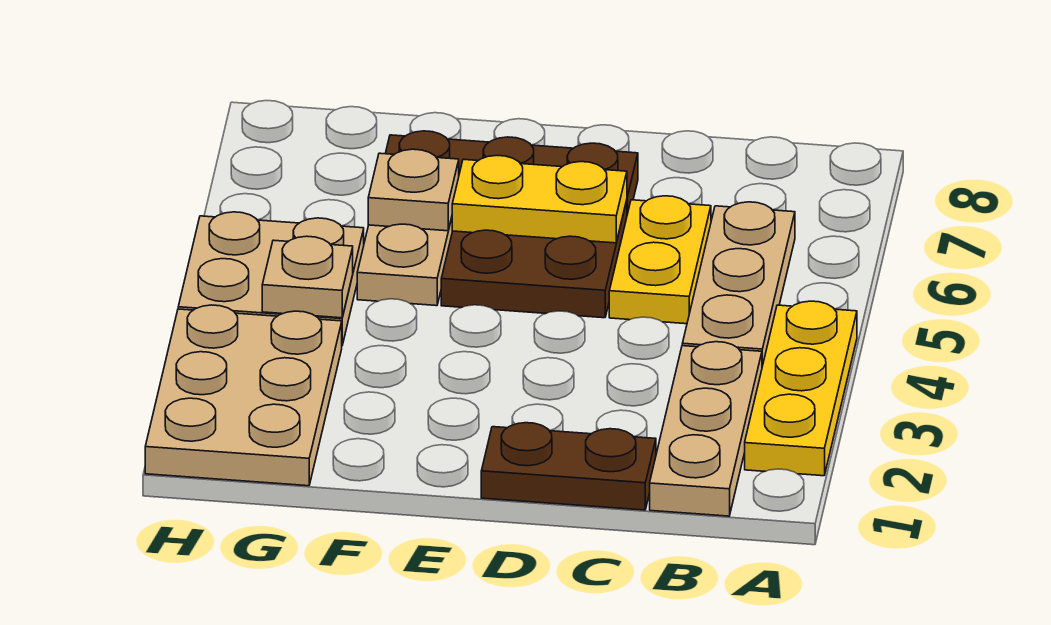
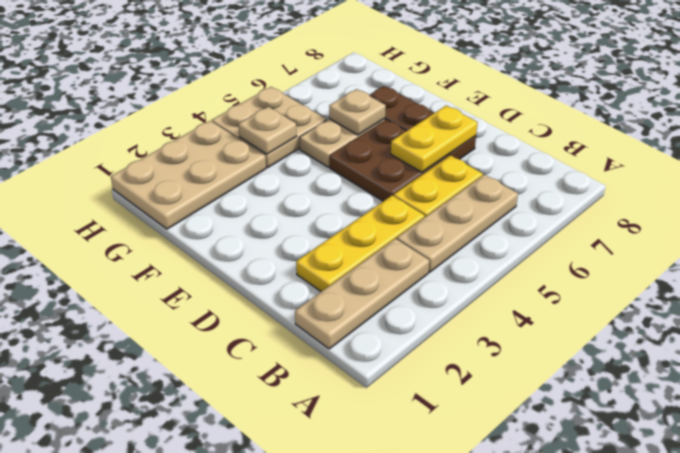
yellow 1x3 plate [745,301,857,476] -> yellow 1x3 plate moved to [296,195,425,292]
brown 1x2 plate [481,423,656,510] -> none
yellow 1x2 plate [452,155,627,243] -> yellow 1x2 plate turned to [391,105,478,172]

